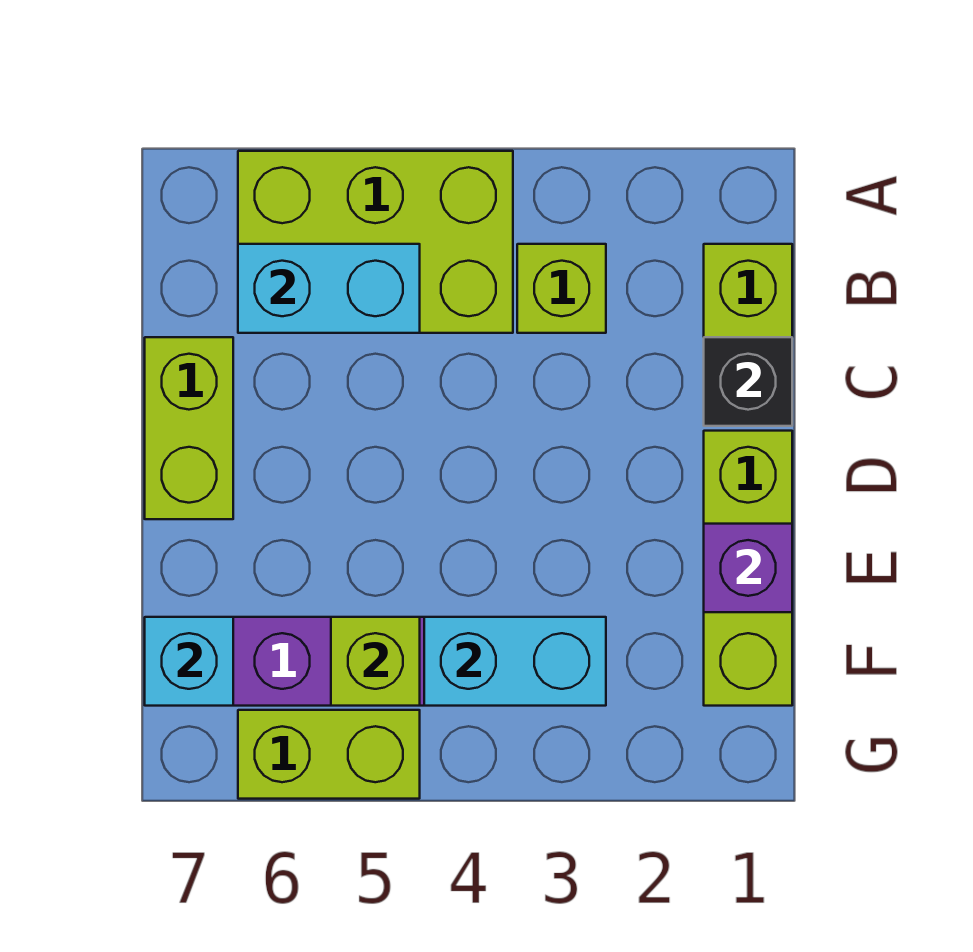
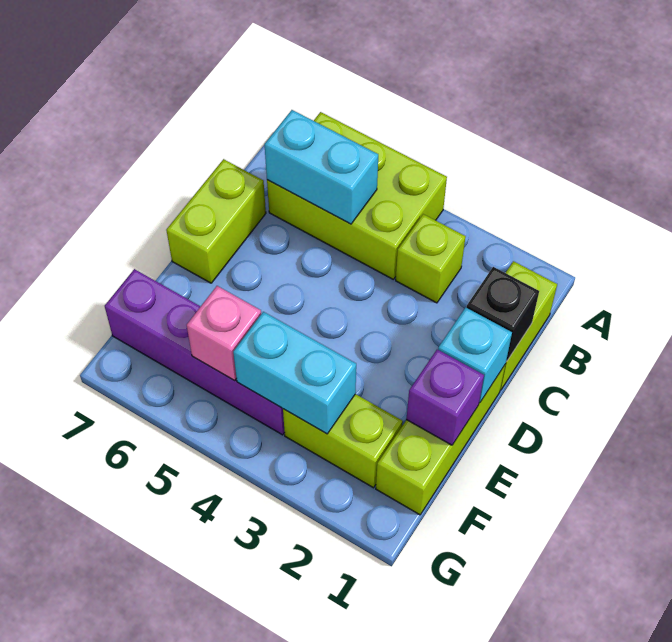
lime 1x1 brick [331,617,420,706] -> pink 1x1 brick [187,286,261,381]
cyan 1x1 brick [145,617,233,706] -> cyan 1x1 brick moved to [438,307,512,403]
lime 1x2 brick [238,710,420,799] -> lime 1x2 brick moved to [283,394,403,488]

